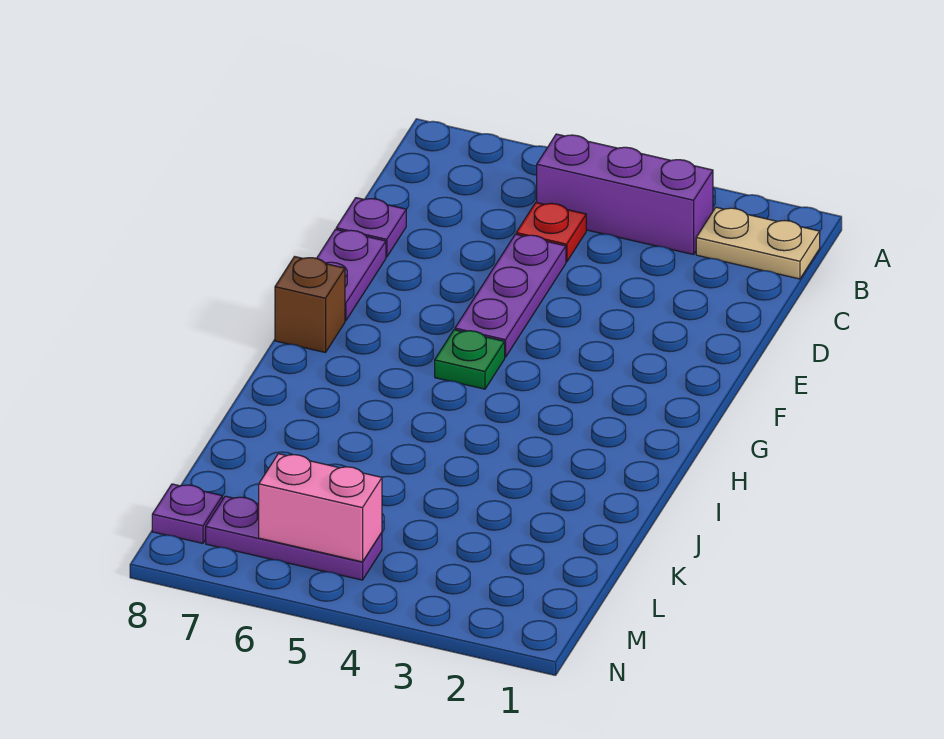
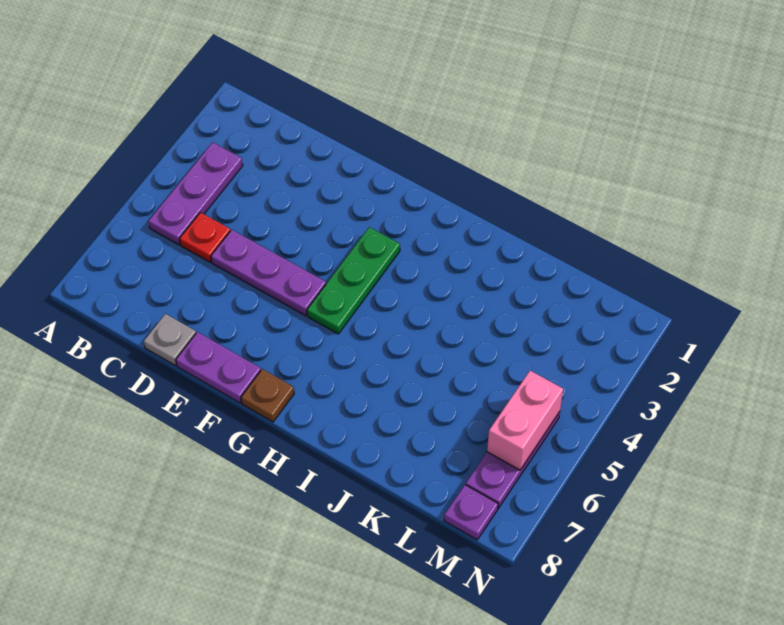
tan 1x2 plate [696,207,820,279] -> none
purple 1x3 brick [537,134,713,255] -> purple 1x3 plate [148,142,243,245]
purple 1x1 plate [336,198,406,257] -> grey 1x1 plate [144,314,196,366]
green 1x1 plate [435,330,505,389] -> green 1x3 plate [307,227,400,334]
brown 1x1 brick [275,257,345,353] -> brown 1x1 plate [241,369,294,422]

